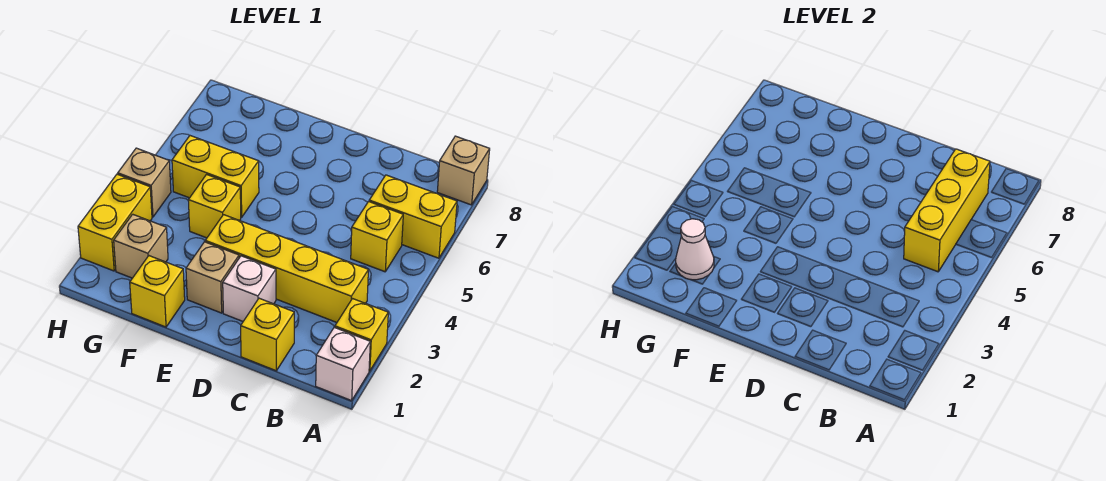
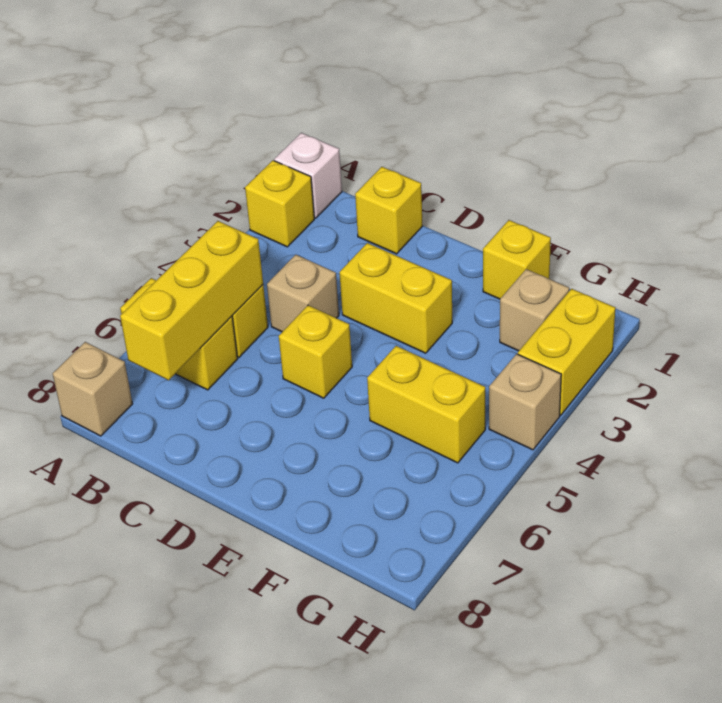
yellow 1x4 brick [205,215,368,322] -> yellow 1x2 brick [339,243,452,353]
white 1x1 brick [223,256,276,321] -> none
tan 1x1 brick [186,242,239,313] -> tan 1x1 brick moved to [267,255,339,332]
yellow 1x1 brick [188,175,241,238] -> yellow 1x1 brick moved to [279,305,352,398]
white 1x1 cone [676,219,714,280] -> none

